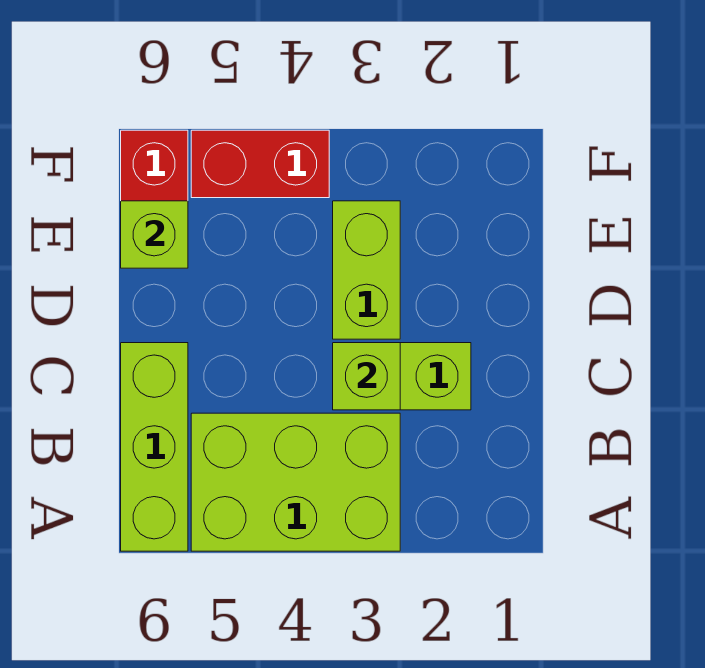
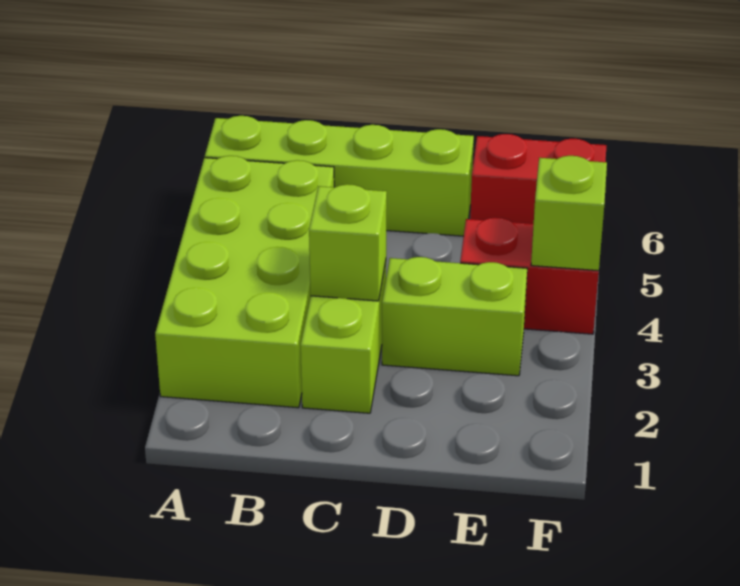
lime 2x3 brick [191,413,400,551] -> lime 2x4 brick [155,156,334,408]
lime 1x3 brick [121,343,188,551] -> lime 1x4 brick [205,116,474,236]
lime 1x1 brick [121,201,188,268] -> lime 1x1 brick moved to [531,156,607,271]
red 1x2 brick [191,130,329,198] -> red 1x2 brick turned to [460,217,599,334]

